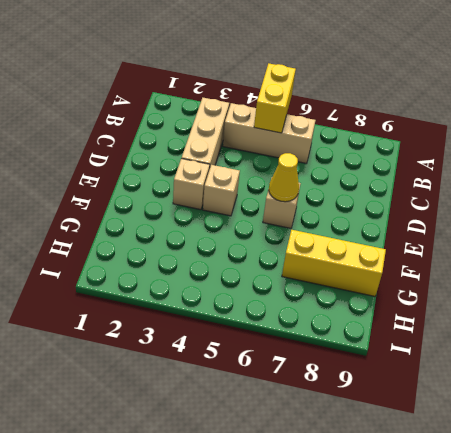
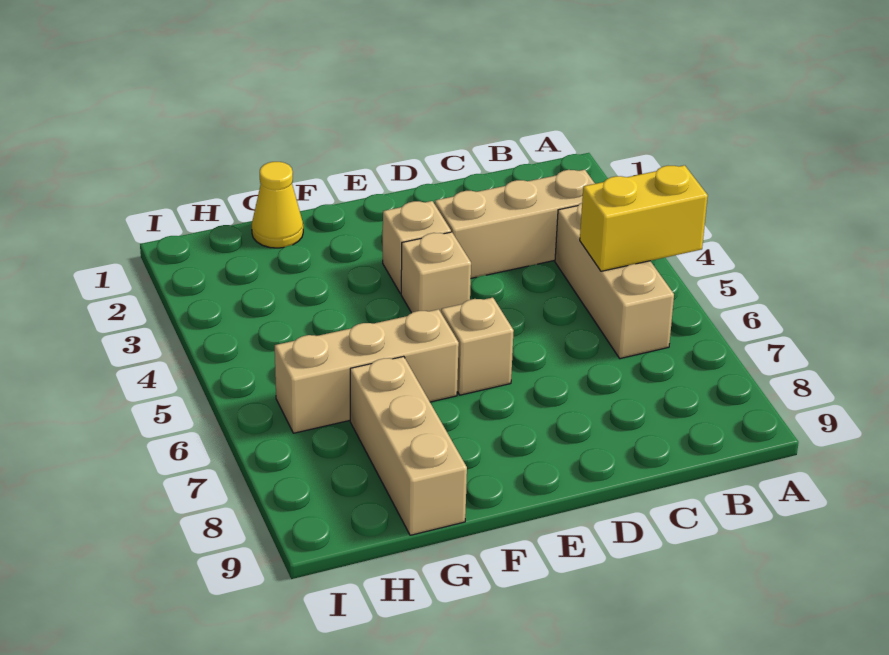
yellow 1x1 cone [269,153,299,202] -> yellow 1x1 cone moved to [252,162,303,248]
none -> tan 1x3 brick [275,309,459,433]
yellow 1x3 brick [282,230,386,296] -> tan 1x3 brick [350,356,467,535]

